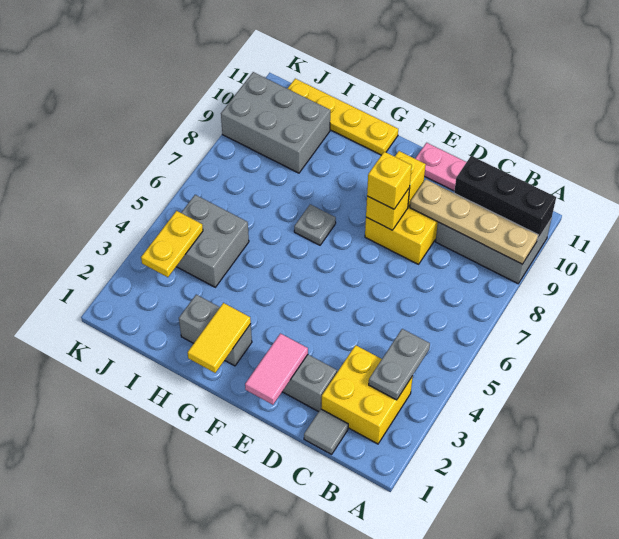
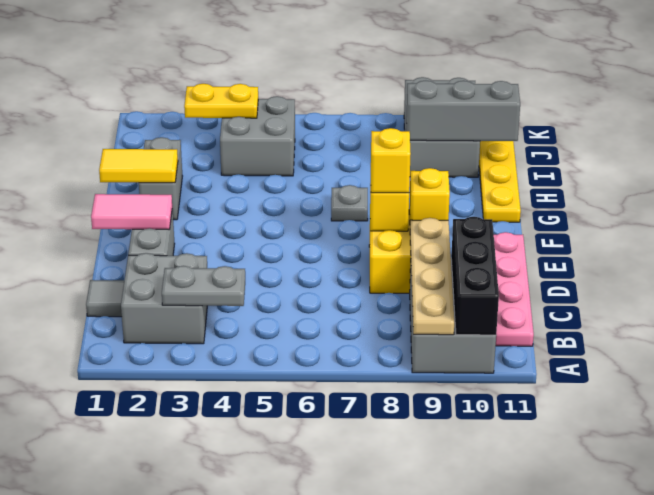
yellow 2x2 brick [321,345,413,444] -> grey 2x2 brick [121,253,207,344]
none -> grey 1x3 brick [406,81,520,141]

